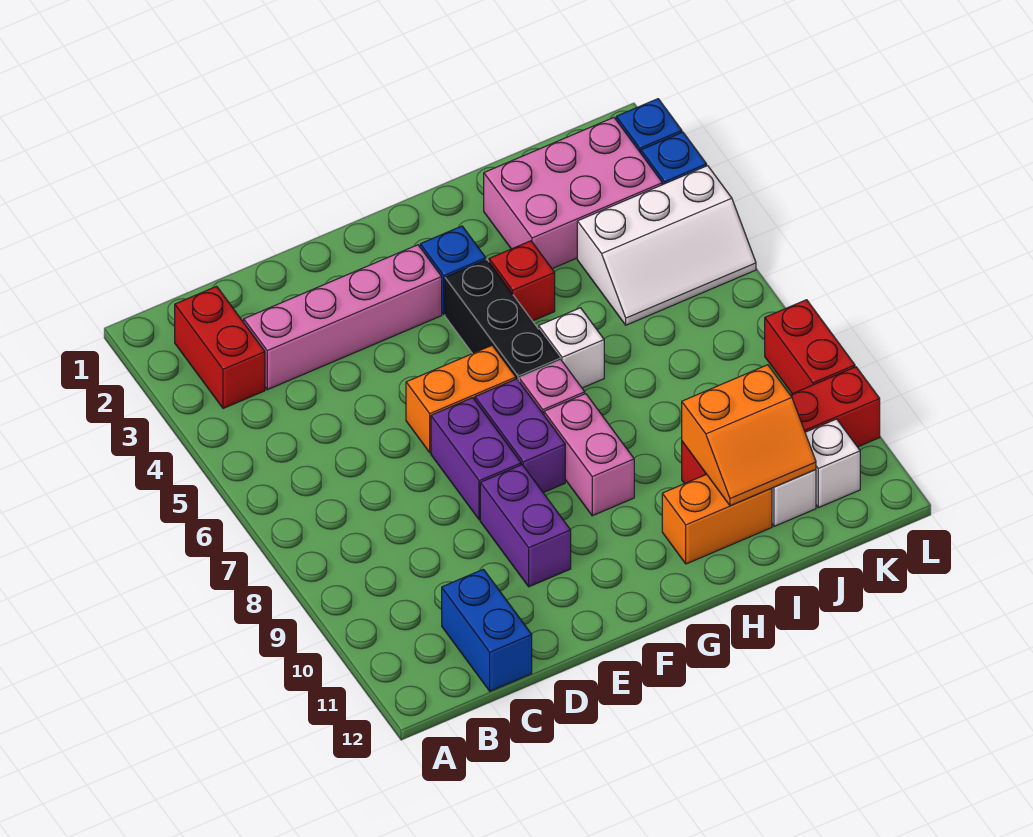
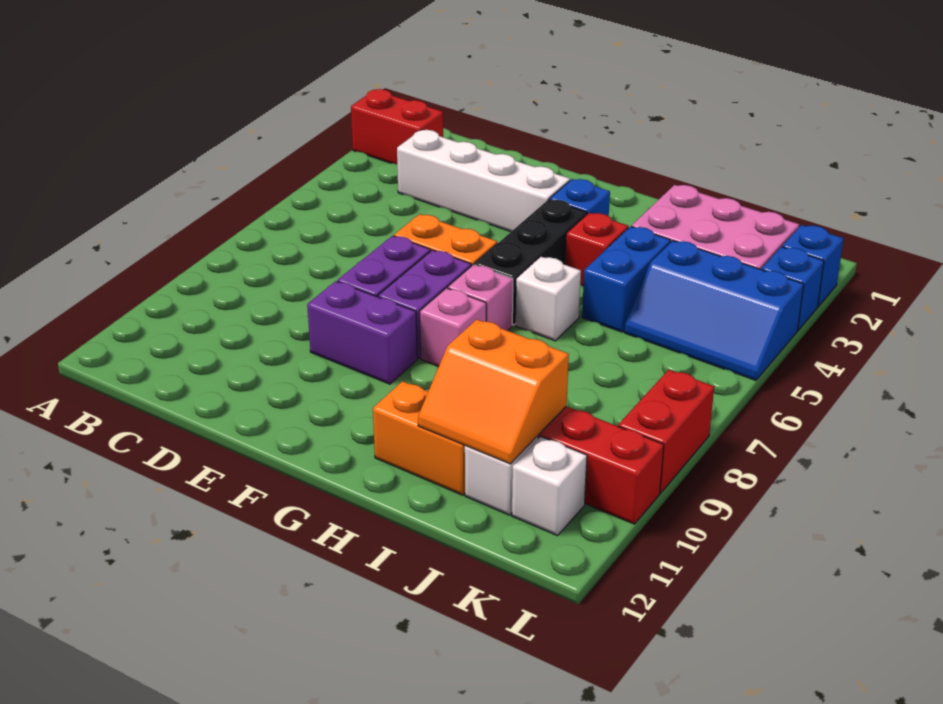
red 1x2 brick [175,286,265,408] -> red 1x2 brick turned to [351,89,443,164]
pink 1x4 brick [244,245,442,390] -> white 1x4 brick [397,130,570,232]
blue 1x2 brick [442,569,532,691] -> blue 1x2 brick moved to [582,226,671,332]
purple 1x2 brick [480,465,571,587] -> purple 1x2 brick turned to [307,281,417,384]
pink 1x2 brick [544,394,634,516] -> pink 1x1 brick [420,288,486,366]
white 2x3 slope [577,166,756,325] -> blue 2x3 slope [625,241,804,380]

